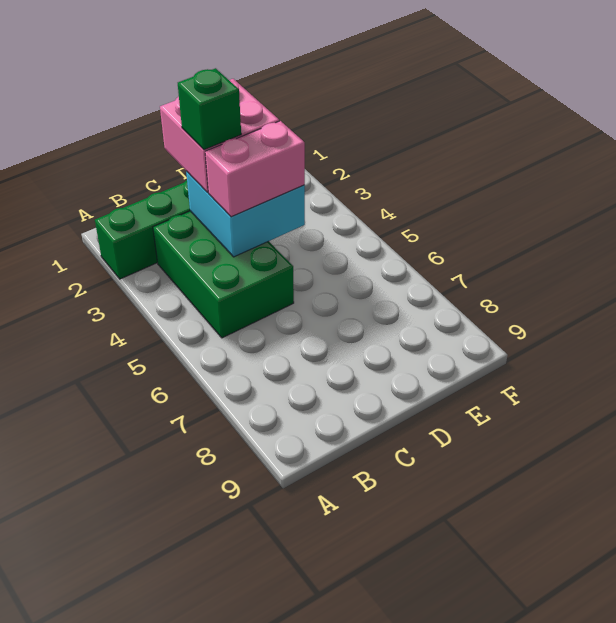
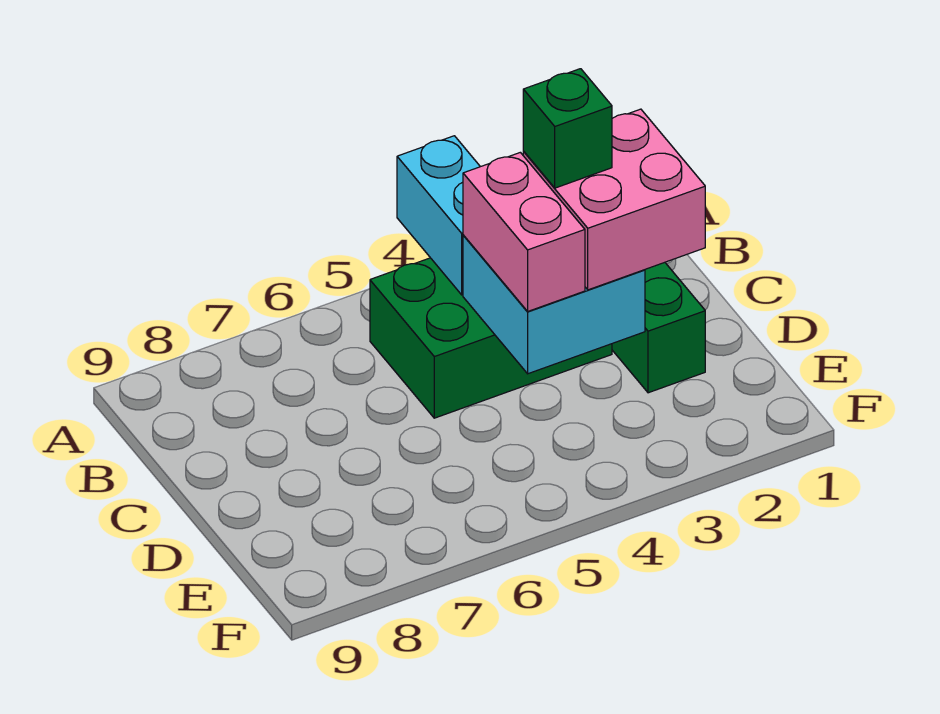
none -> cyan 1x2 brick [397,136,480,295]

